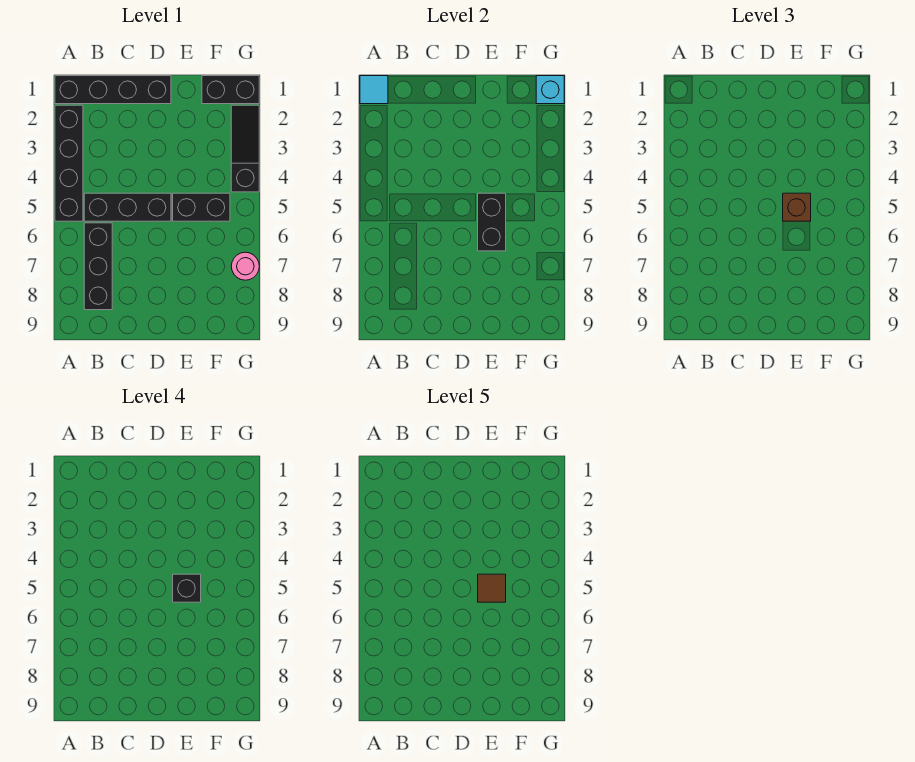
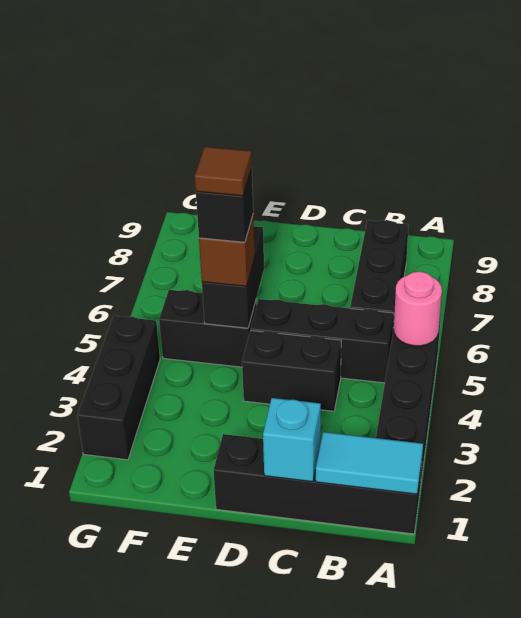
cyan 1x1 tile [360,76,388,104] -> cyan 1x2 tile [316,432,423,494]
black 1x2 brick [202,76,259,104] -> black 1x2 brick moved to [242,330,341,411]
cyan 1x1 brick [536,76,564,104] -> cyan 1x1 brick moved to [263,398,321,482]
black 1x3 slope [231,105,259,192] -> black 1x3 brick [77,316,160,460]
pink 1x1 round brick [231,252,259,280] -> pink 1x1 round brick moved to [393,272,442,346]

